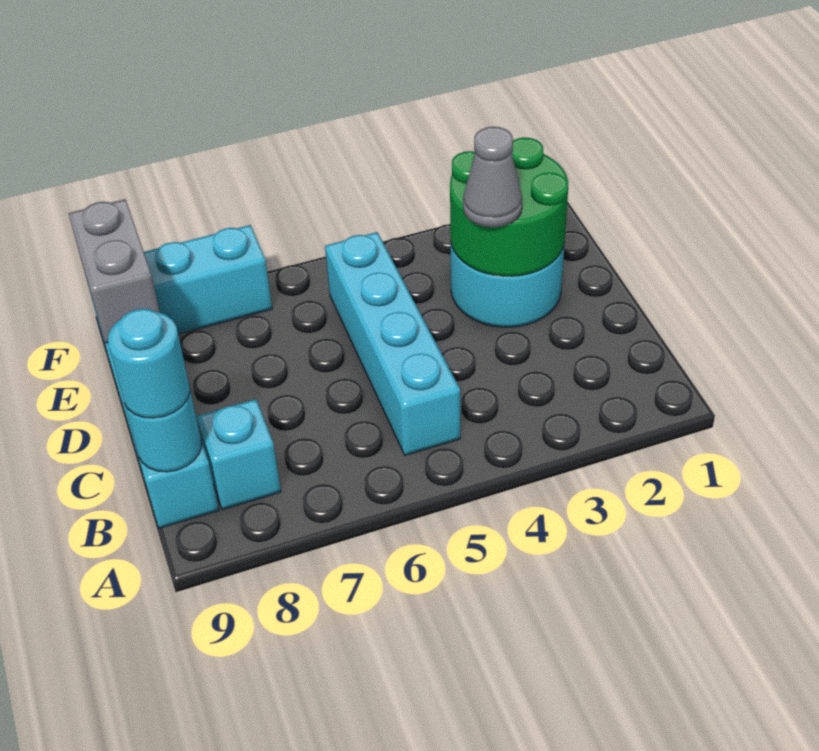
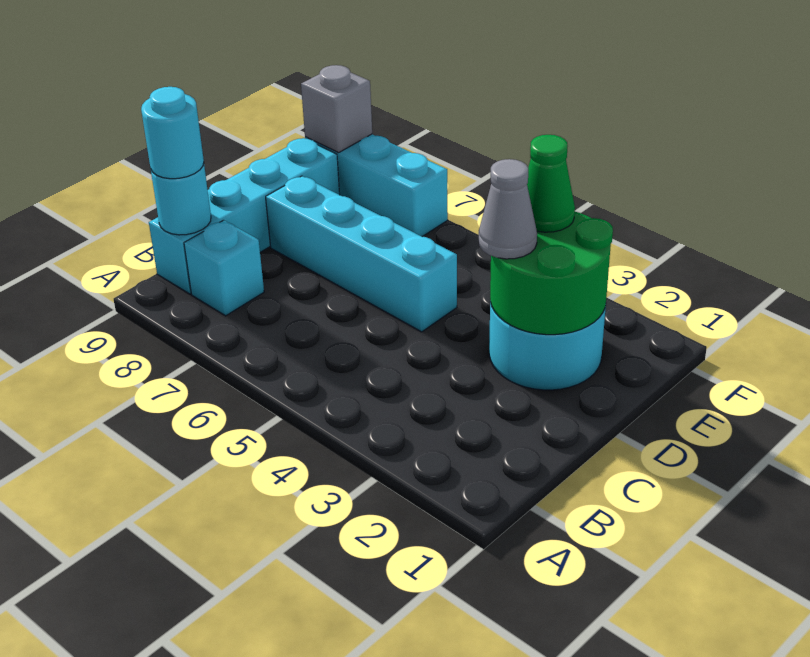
cyan 1x4 brick [325,232,460,455] -> cyan 1x4 brick turned to [266,176,457,332]
none -> green 1x1 cone [527,135,575,232]
grey 1x2 brick [68,199,160,343] -> grey 1x1 brick [301,65,372,153]

